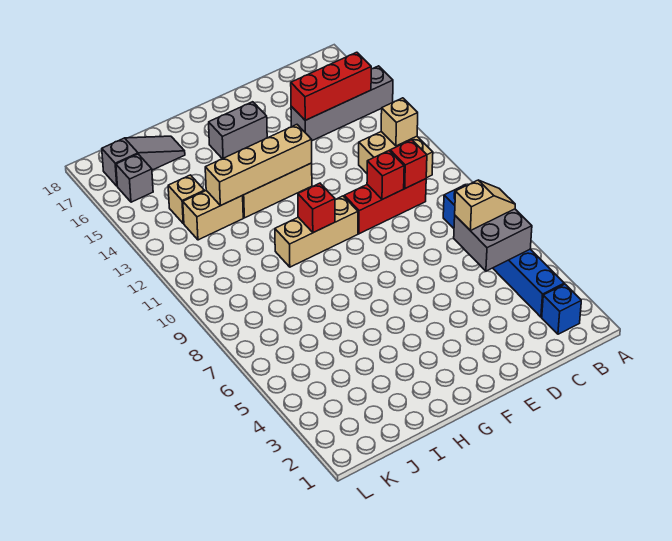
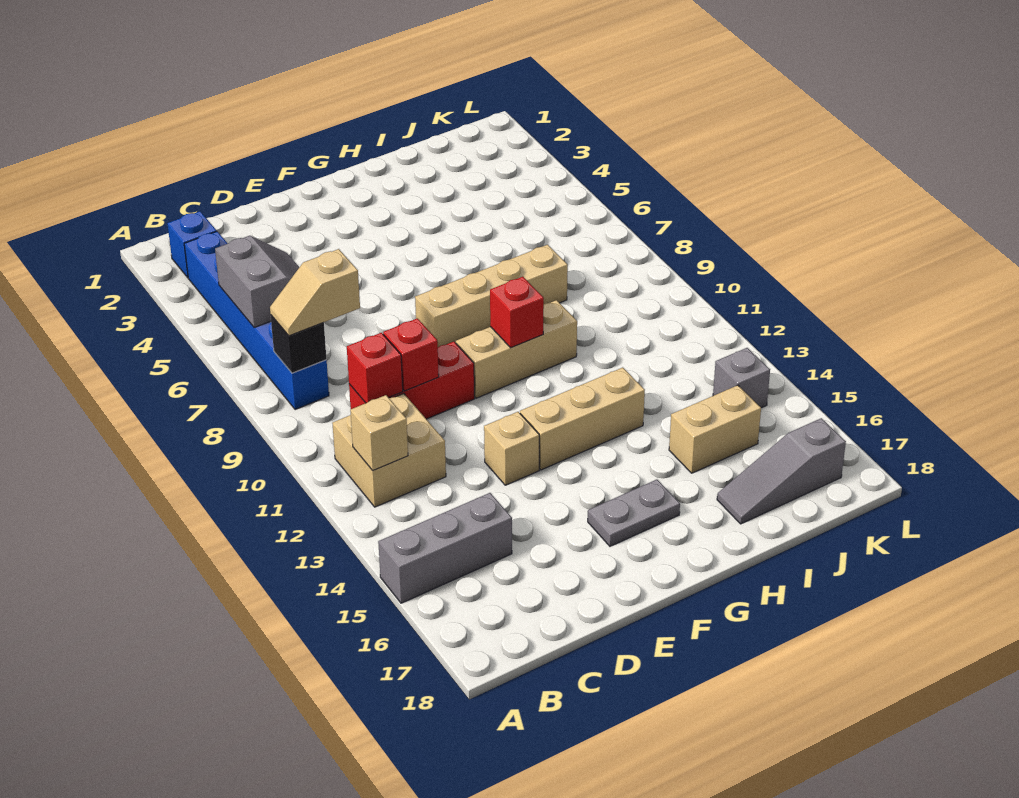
grey 1x4 brick [291,66,393,141] -> grey 1x3 brick [378,493,512,603]
grey 2x2 brick [454,209,532,271] -> grey 2x2 slope [215,236,299,327]
tan 1x2 slope [455,180,515,231] -> tan 1x2 slope moved to [270,249,360,336]
none -> black 1x1 brick [271,315,327,373]
red 1x3 brick [291,52,371,120] -> none
tan 1x4 brick [205,125,312,205] -> tan 1x4 brick moved to [415,245,568,347]
grey 1x2 brick [209,102,267,159] -> grey 1x2 plate [588,480,680,546]
tan 1x2 brick [183,191,243,240] -> tan 1x2 brick moved to [669,385,761,473]
tan 1x1 brick [168,175,204,224] -> tan 1x1 brick moved to [484,412,539,485]
grey 1x1 brick [116,154,153,202] -> grey 1x1 brick moved to [713,348,770,408]

